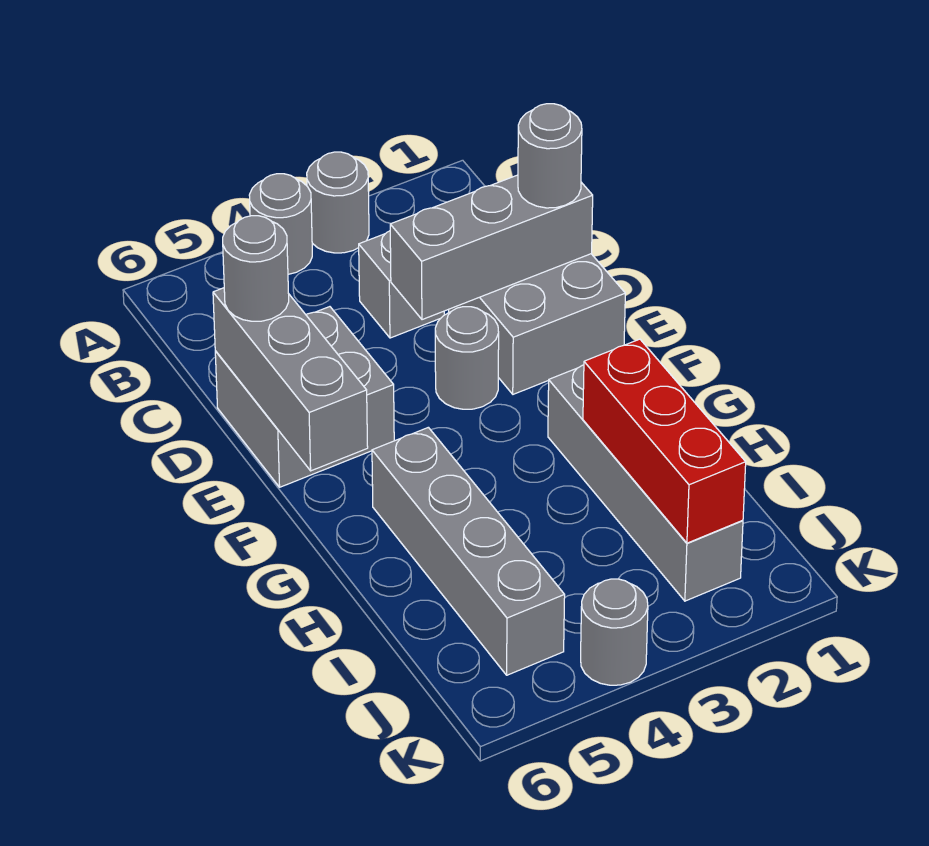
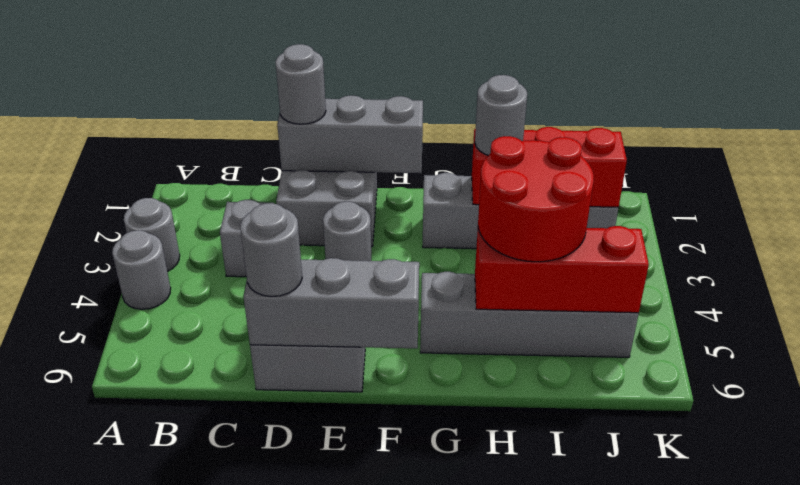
grey 1x3 brick [390,175,593,320] -> grey 1x3 brick turned to [277,96,423,173]
none -> red 2x2 round brick [478,136,594,262]
none -> red 1x3 brick [475,226,649,313]
grey 1x1 round brick [581,579,648,685] -> grey 1x1 round brick moved to [475,75,527,155]

